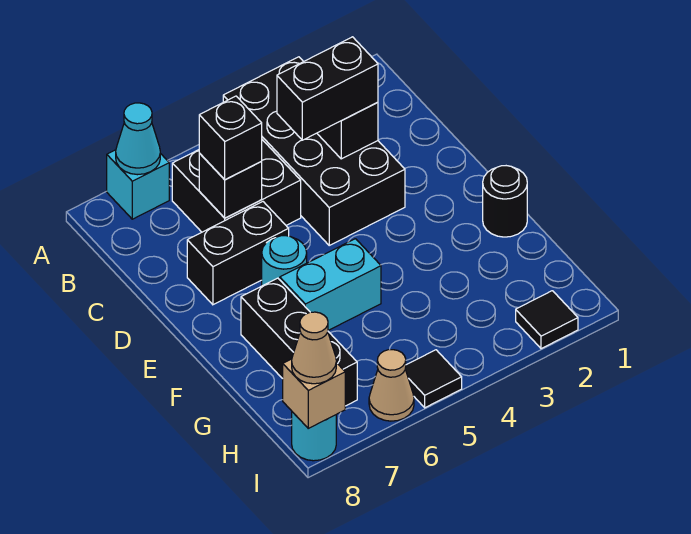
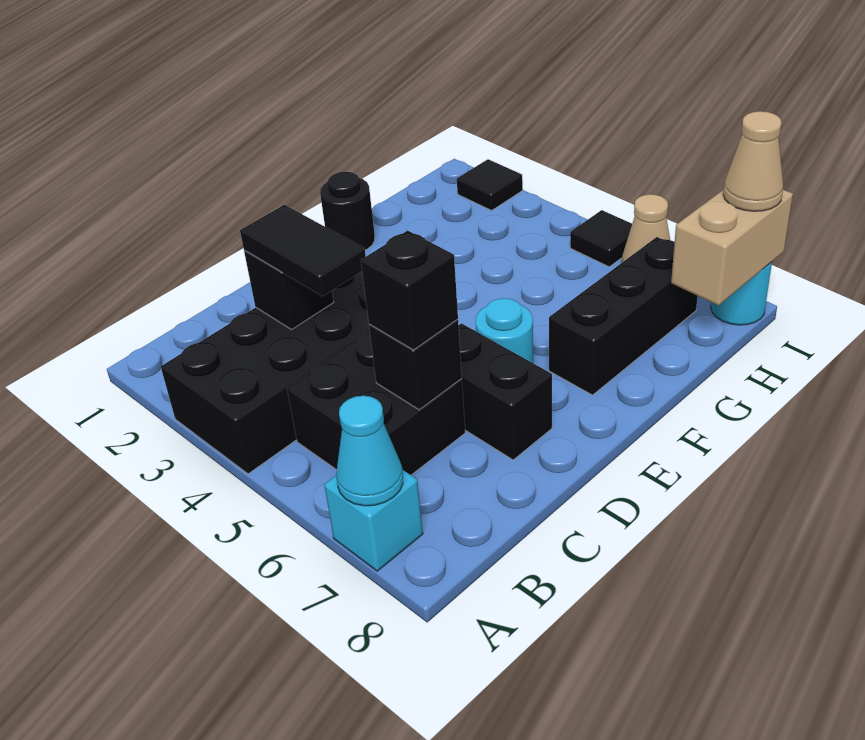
black 1x2 brick [277,37,378,140] -> black 1x2 tile [240,205,366,296]
cyan 1x2 brick [280,239,381,330] -> none
tan 1x1 brick [283,359,345,428] -> tan 1x2 brick [671,189,793,305]

